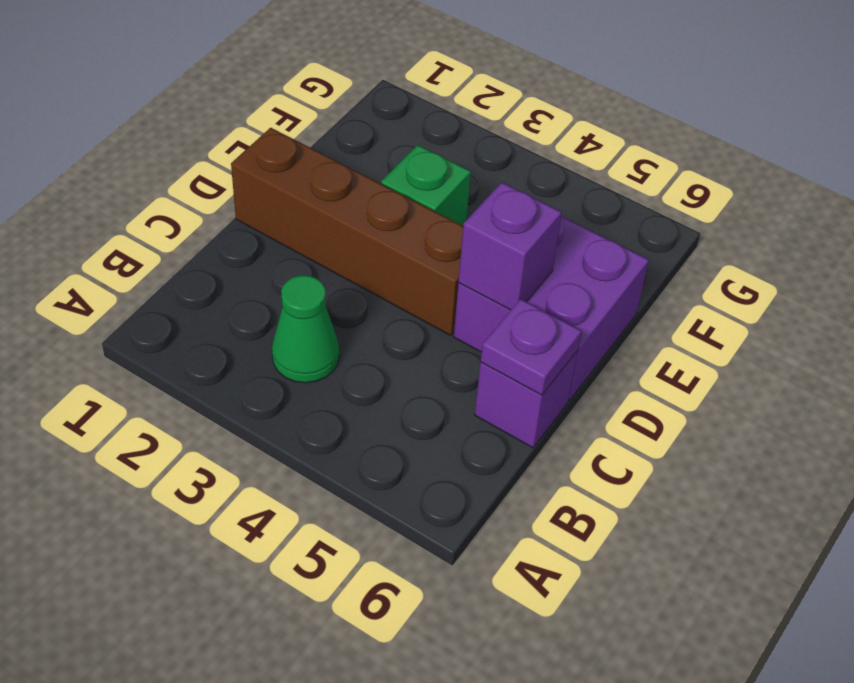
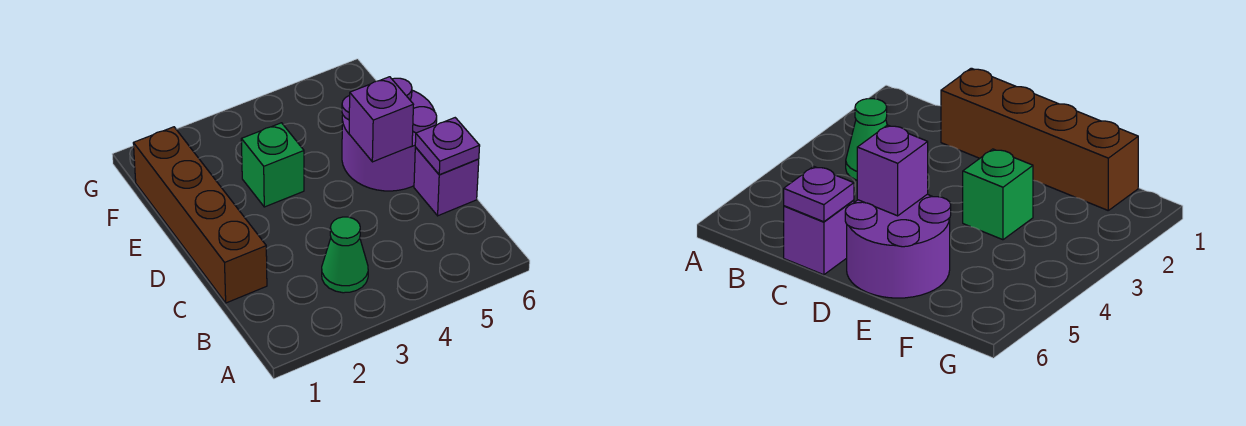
brown 1x4 brick [231,128,463,336] -> brown 1x4 brick turned to [133,127,267,303]
purple 2x2 brick [454,216,649,400] -> purple 2x2 round brick [342,78,437,191]

